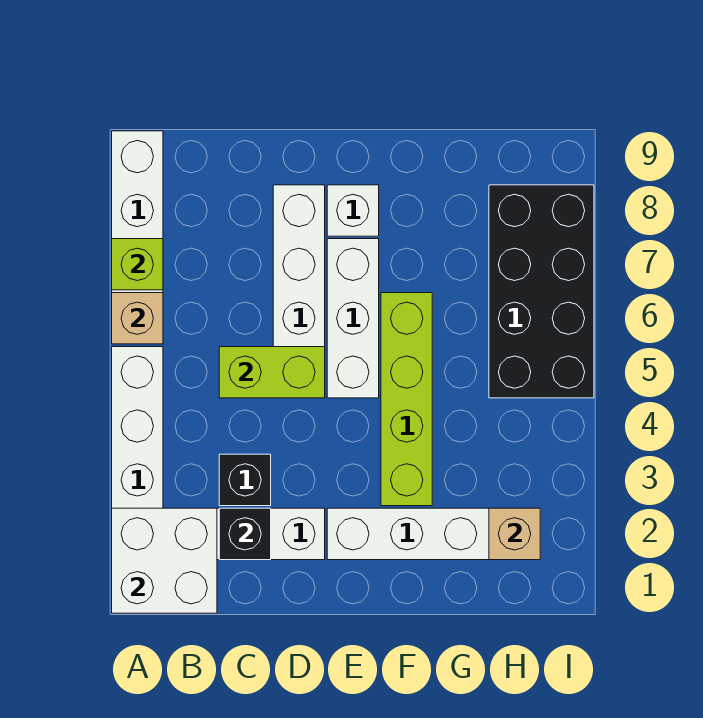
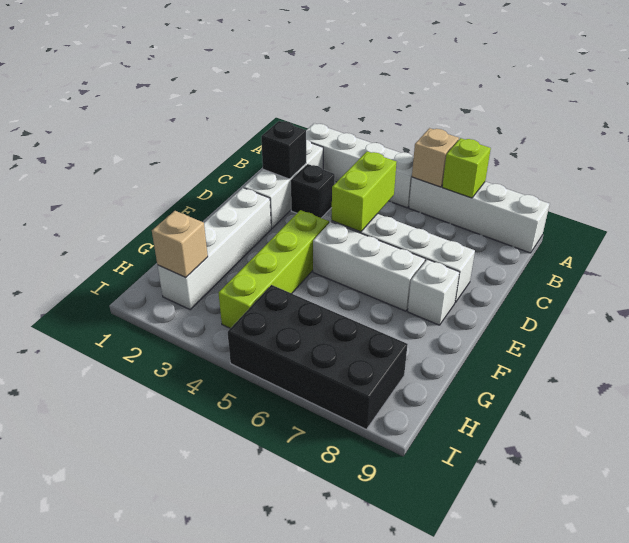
white 2x2 brick [112,508,217,613] -> none
lime 1x4 brick [381,293,432,506] -> lime 1x4 brick turned to [219,210,329,328]

